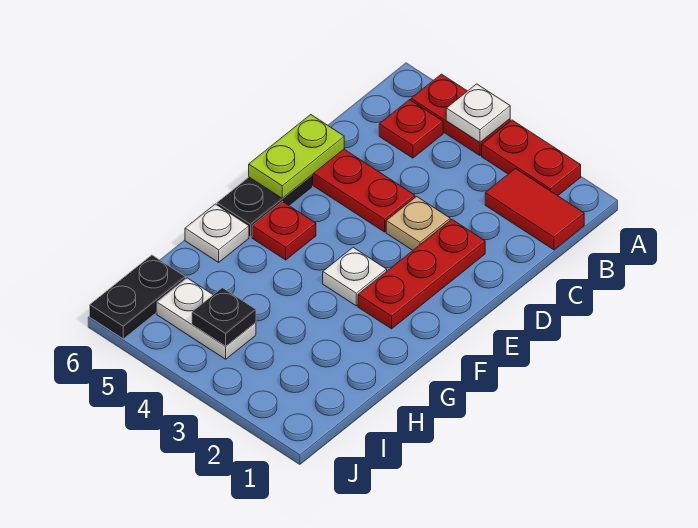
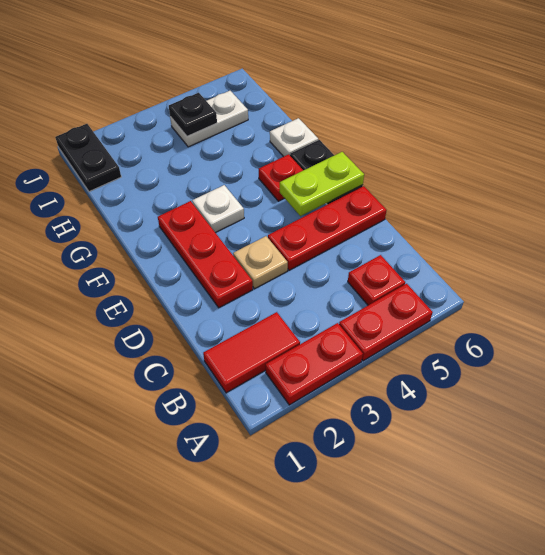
white 1x1 plate [446,84,510,142] -> none
lime 1x2 plate [249,115,344,198] -> lime 1x2 plate turned to [280,152,364,216]
black 1x2 plate [90,255,185,339] -> black 1x2 plate moved to [55,124,121,192]

